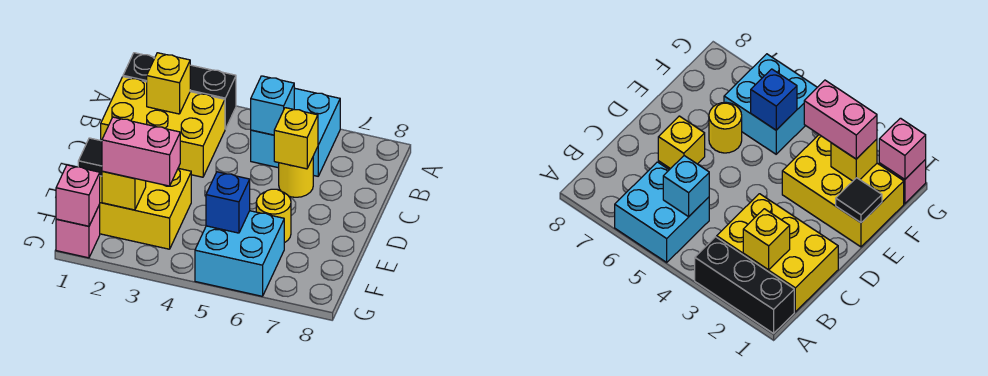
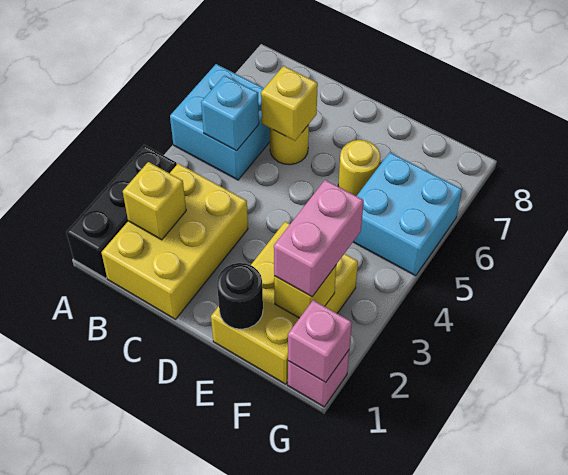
black 1x1 tile [78,138,102,176] -> black 1x1 round brick [217,263,263,329]
blue 1x1 brick [206,172,250,233] -> none

